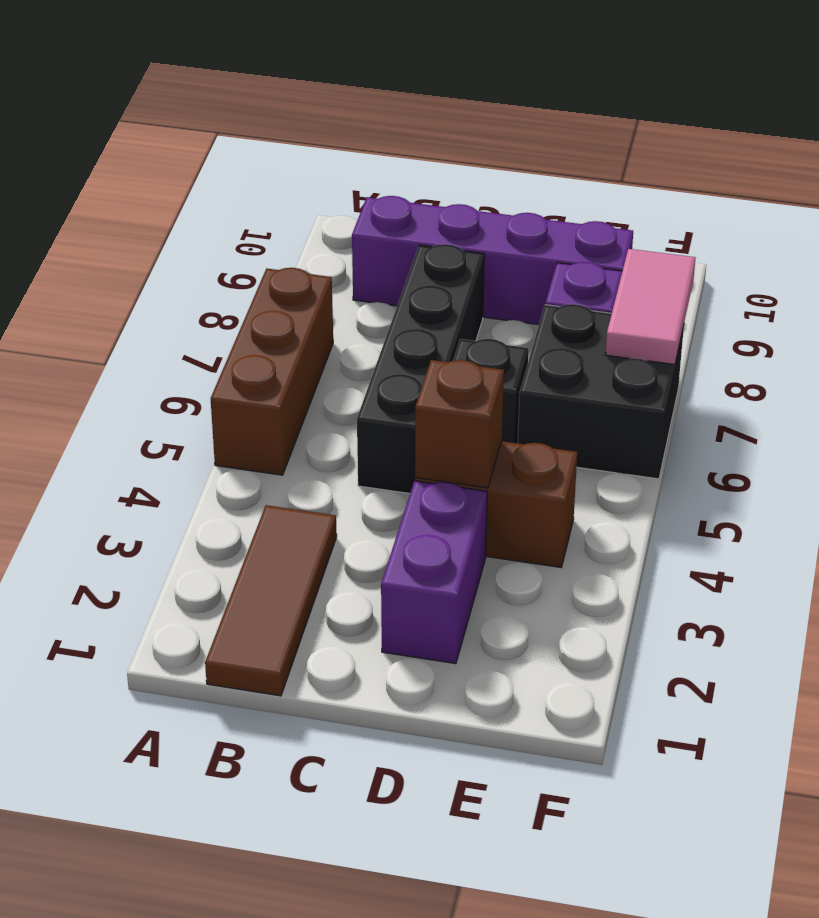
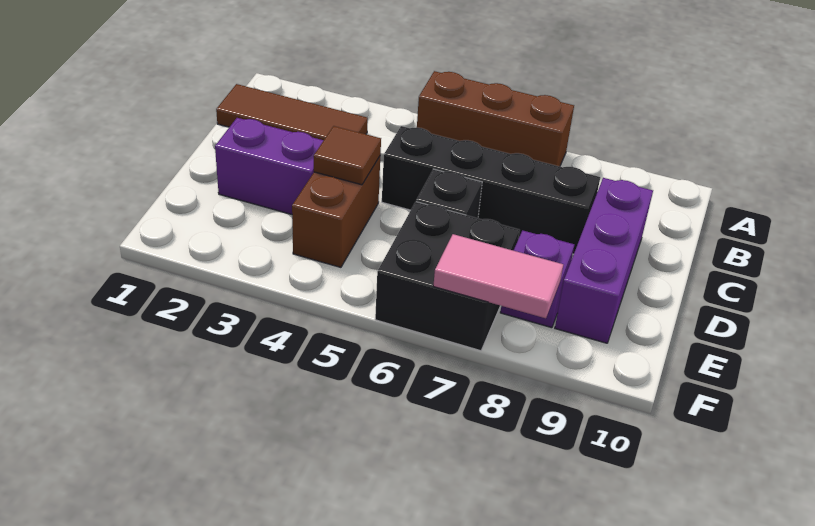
purple 1x4 brick [352,196,633,325] -> purple 1x3 brick [555,178,653,343]
brown 1x1 brick [415,360,504,488] -> brown 1x1 tile [314,126,381,185]

